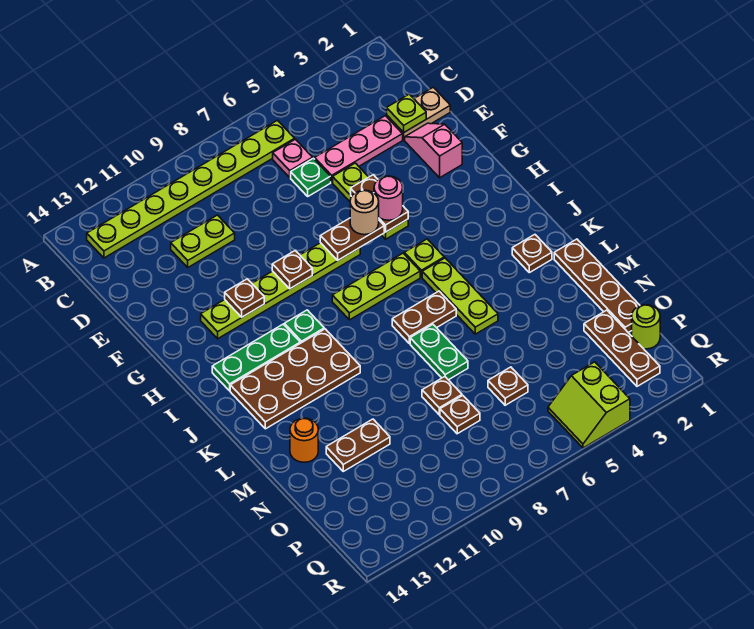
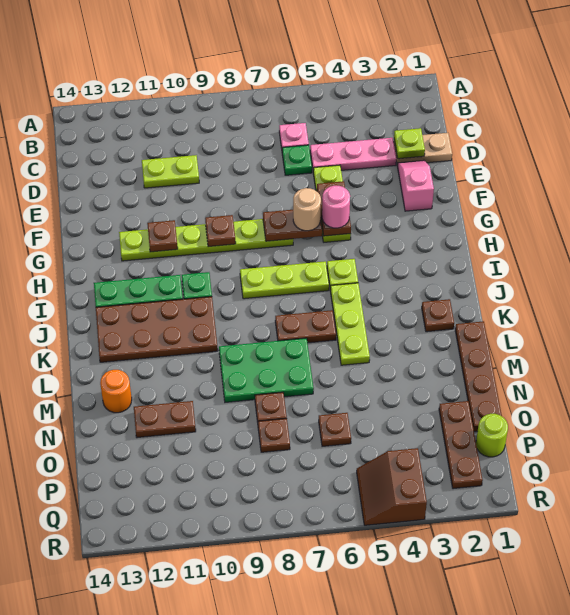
lime 1x8 plate [87,120,295,258] -> none
green 1x2 plate [410,324,468,380] -> green 2x3 plate [219,338,314,402]
lime 2x2 slope [548,362,630,448] -> brown 2x2 slope [357,448,427,525]

